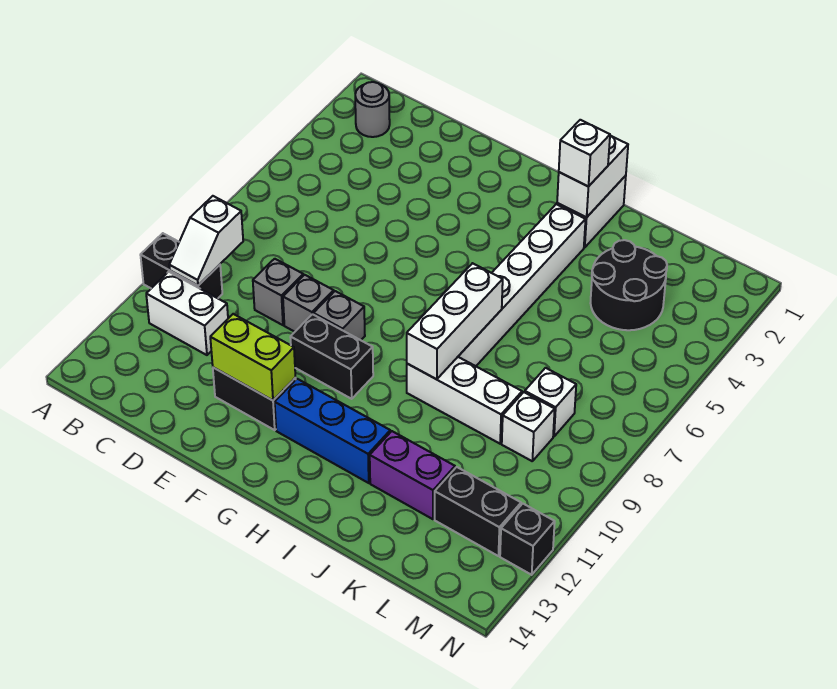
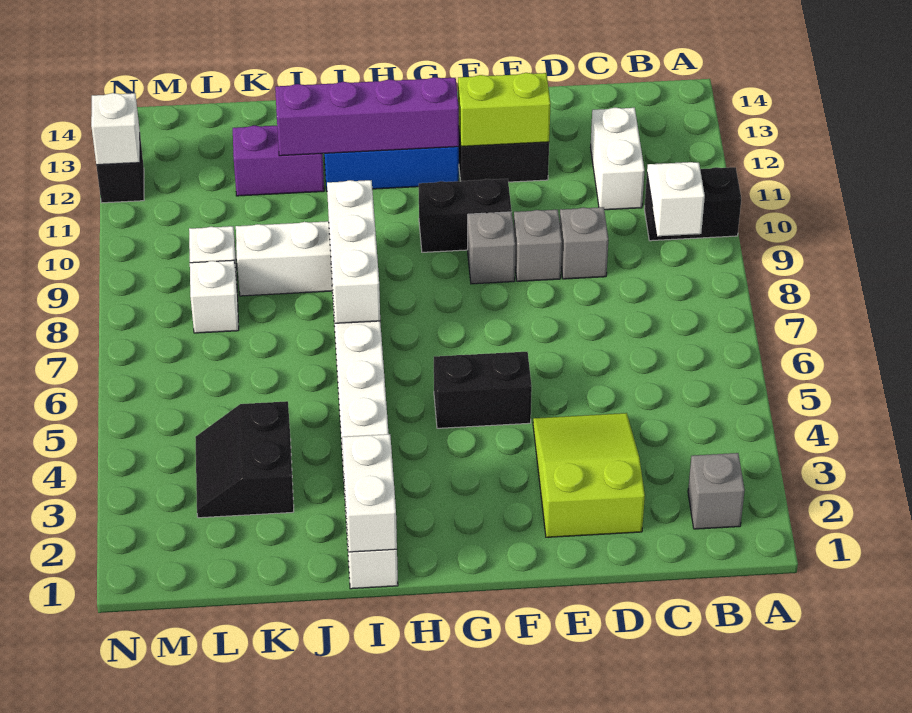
grey 1x1 round brick [355,82,390,137] -> grey 1x1 brick [688,453,745,529]
white 1x2 brick [146,272,228,355] -> white 1x2 brick turned to [591,108,645,210]
none -> lime 2x3 slope [533,413,645,537]
none -> purple 1x4 brick [275,77,459,156]
white 1x1 brick [559,120,610,187] -> white 1x1 brick moved to [91,93,140,165]
black 2x2 round brick [591,240,667,330] -> black 2x2 slope [195,401,294,518]
black 1x2 brick [435,467,521,556] -> black 1x2 brick moved to [434,352,532,428]

